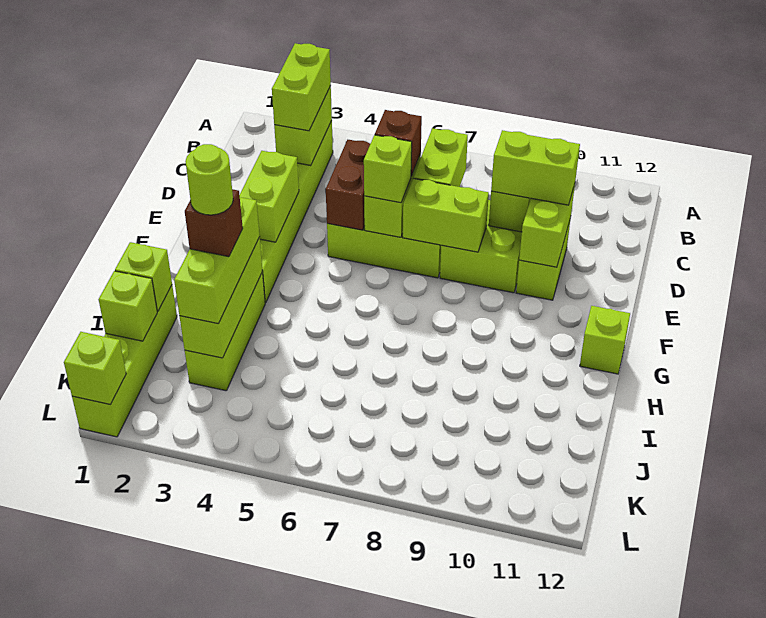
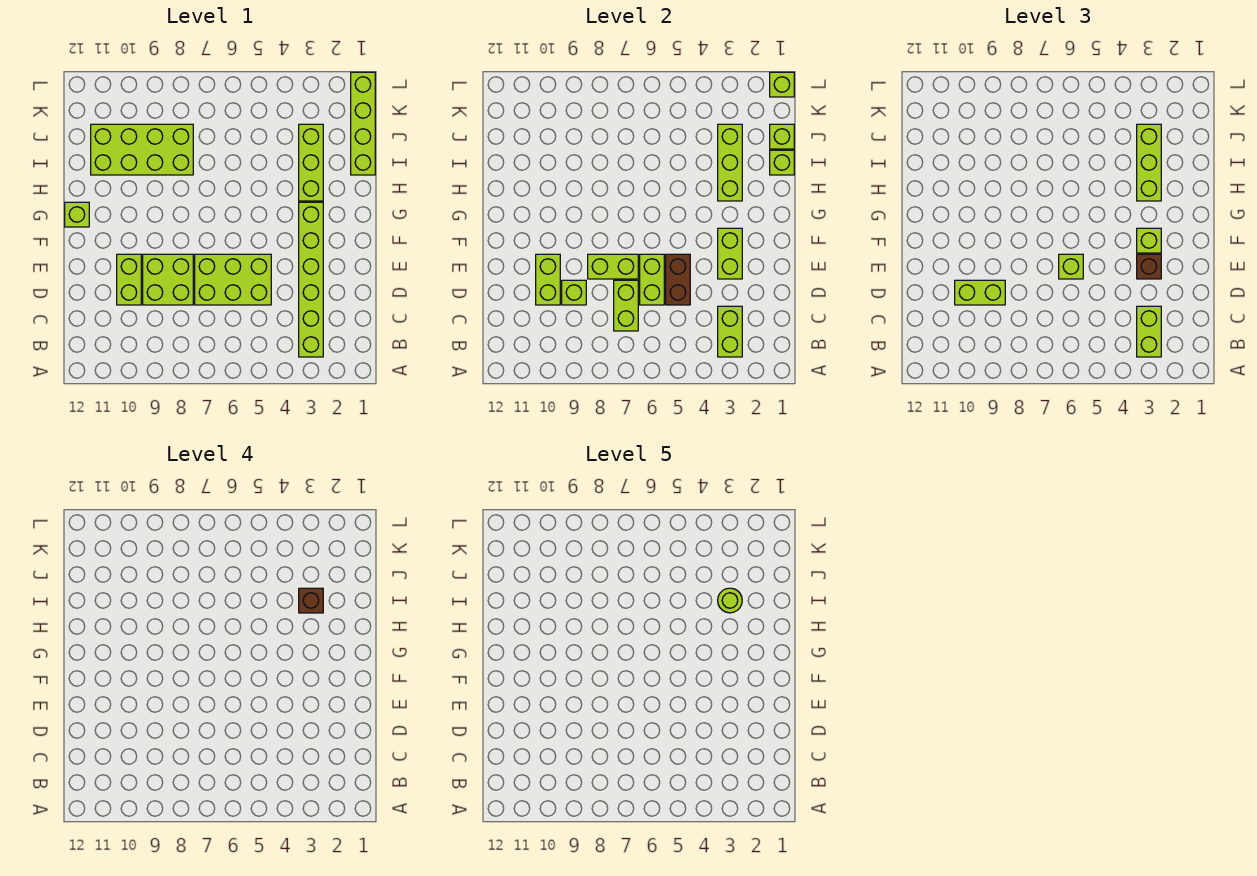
brown 1x1 brick [375,110,422,176] -> brown 1x1 brick moved to [1137,254,1161,279]
none -> lime 1x1 brick [1137,228,1161,253]
none -> lime 2x4 brick [91,124,193,175]

